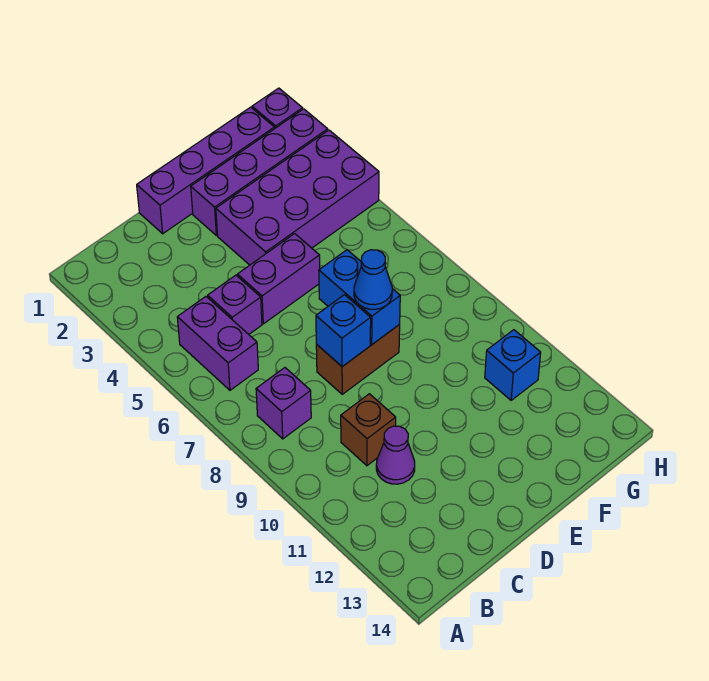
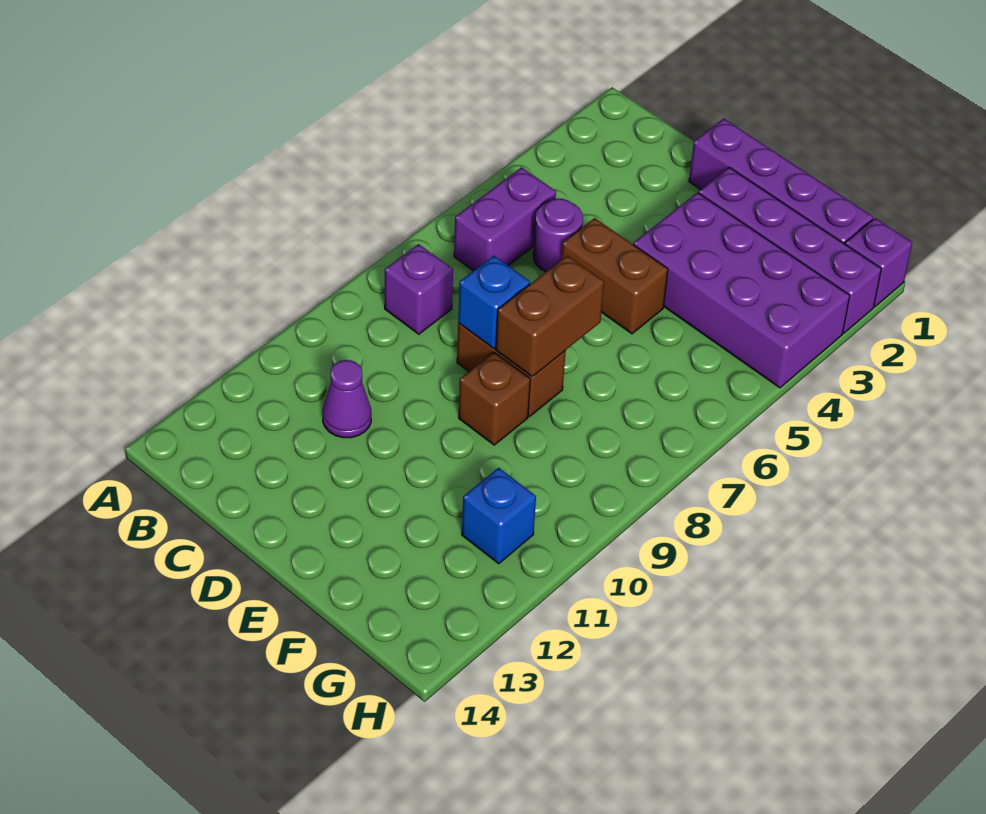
purple 1x1 brick [208,275,262,334] -> purple 1x1 round brick [533,199,583,272]
brown 1x1 brick [341,394,396,466] -> brown 1x1 brick moved to [459,352,530,445]
purple 1x2 brick [237,234,320,324] -> brown 1x2 brick [561,218,668,334]
blue 1x2 brick [319,250,400,344] -> brown 1x2 brick [496,255,604,377]
blue 1x1 cone [354,250,392,309] -> none

